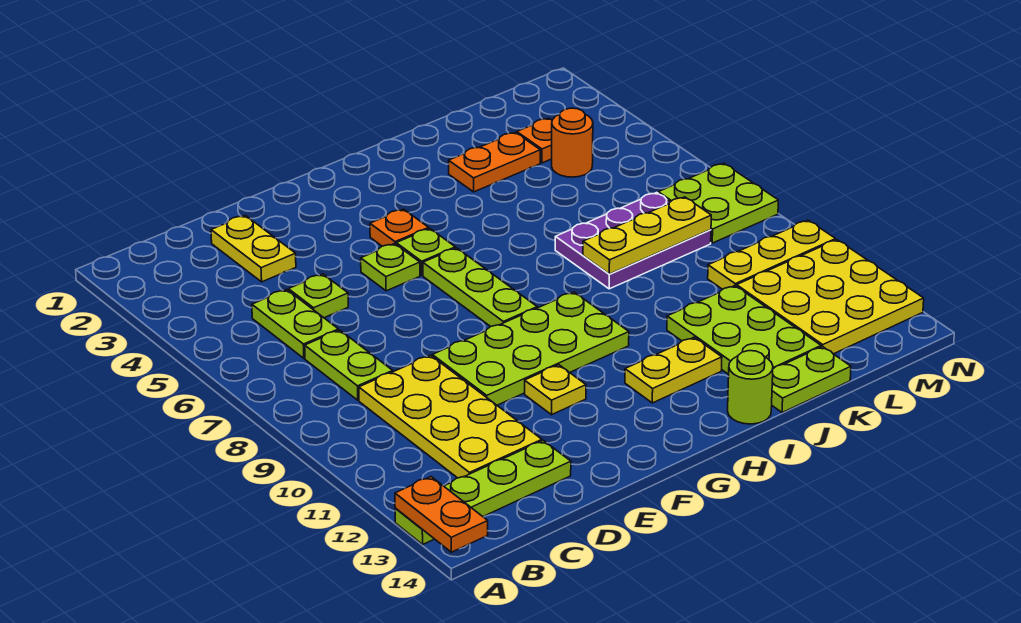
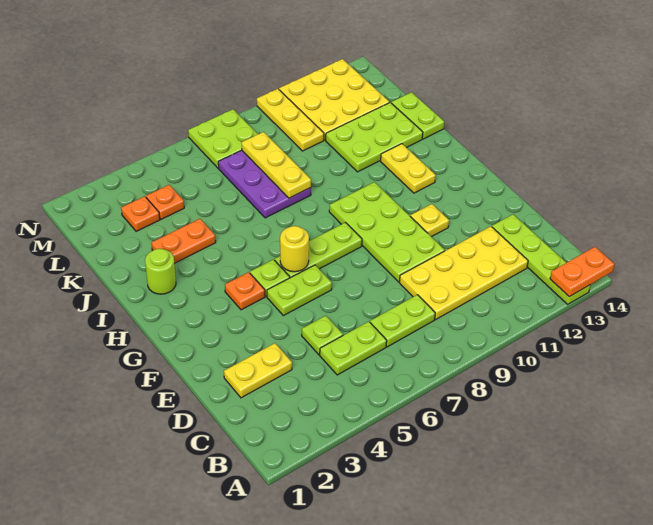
lime 1x1 plate [361,244,420,291] -> lime 1x2 plate [267,265,332,316]
none -> yellow 1x1 round brick [280,226,309,272]
lime 1x1 round brick [728,351,773,424] -> lime 1x1 round brick moved to [145,249,176,294]
orange 1x2 plate [449,132,540,192] -> orange 1x2 plate turned to [151,219,216,263]
orange 1x1 round brick [552,108,593,177] -> orange 1x1 plate [146,185,184,219]

